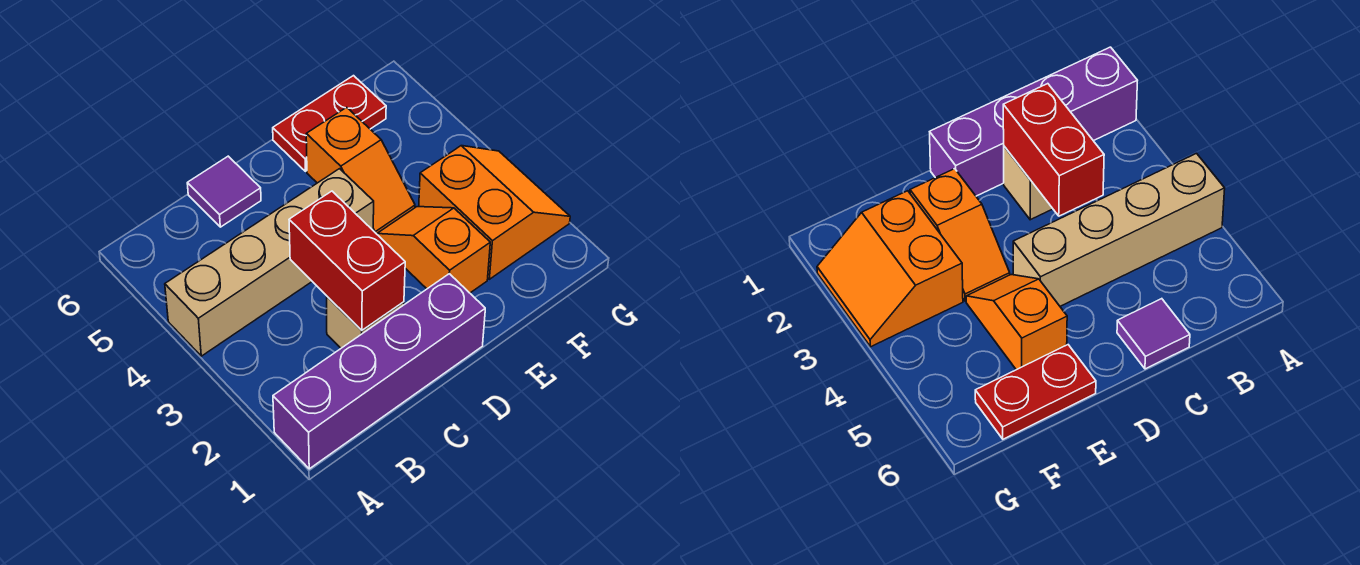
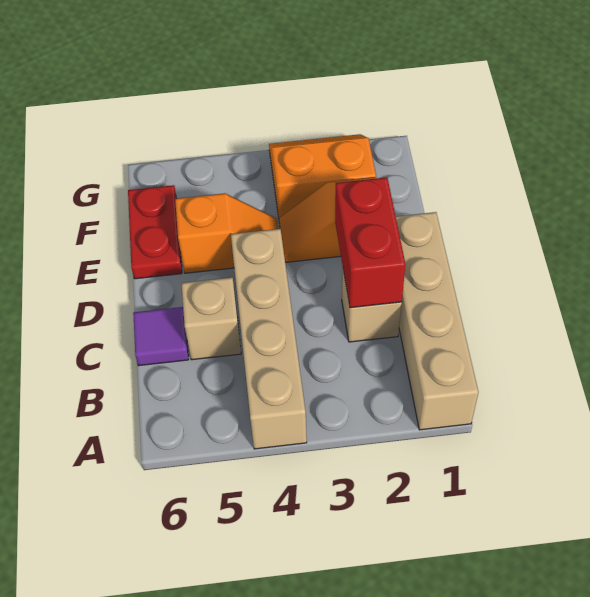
purple 1x4 brick [273,274,485,469] -> tan 1x4 brick [396,212,478,430]
red 1x2 brick [289,191,405,330] -> red 1x2 brick turned to [335,177,405,308]
none -> tan 1x1 brick [181,278,241,360]

